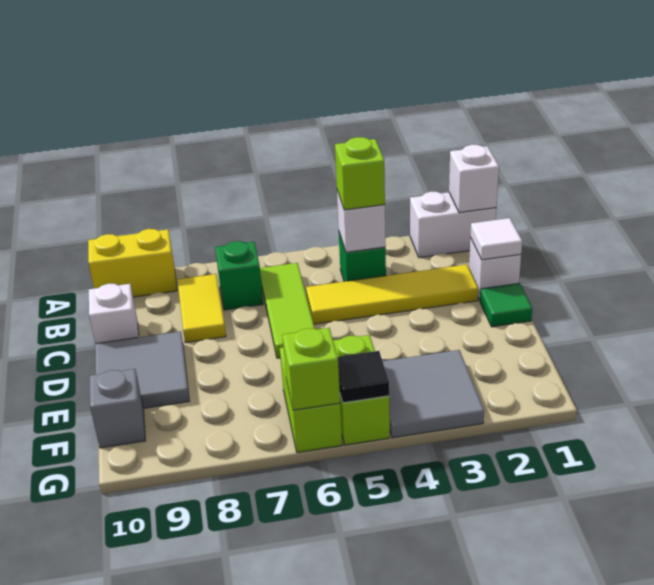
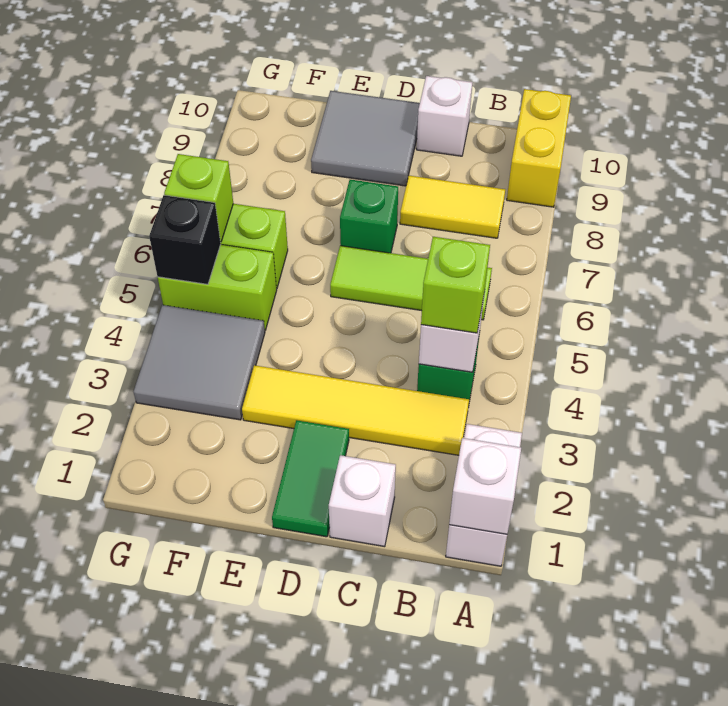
green 1x1 brick [215,241,263,310] -> green 1x1 brick moved to [340,180,398,253]
white 1x1 tile [470,218,522,260] -> none
yellow 1x4 tile [306,265,478,324] -> yellow 1x4 tile turned to [242,365,469,455]
green 1x1 tile [480,283,532,327] -> green 1x2 tile [272,420,349,537]
grey 1x1 brick [90,369,145,448] -> none
black 1x1 tile [338,351,389,403] -> black 1x1 brick [149,195,221,284]

